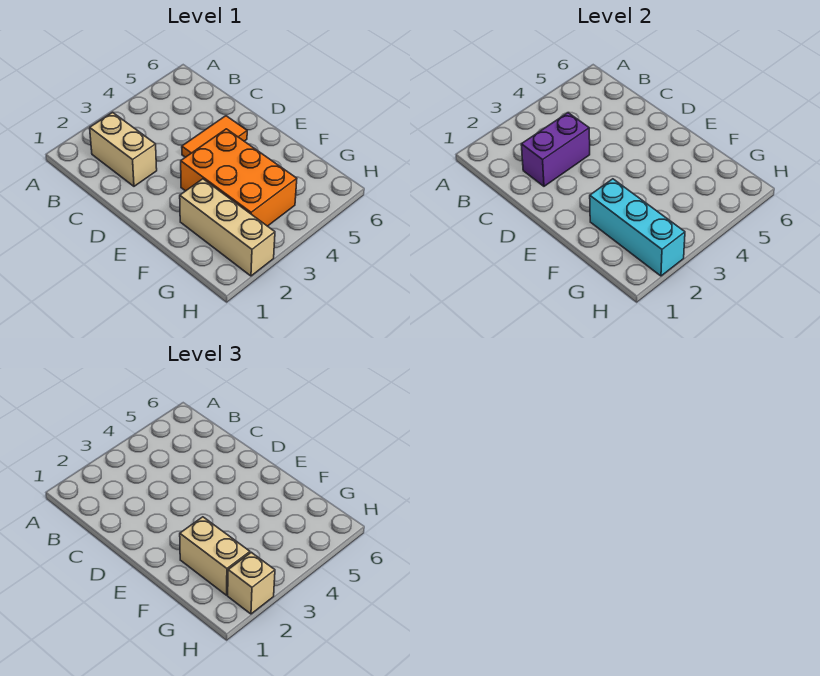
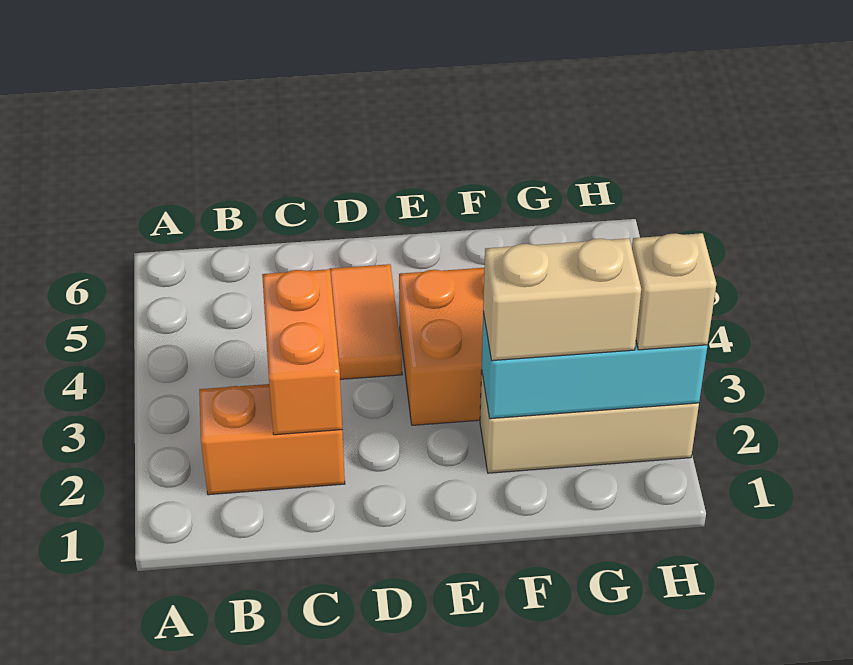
tan 1x2 brick [90,112,157,186] -> orange 1x2 brick [199,384,345,495]
purple 1x2 brick [521,113,590,186] -> orange 1x2 brick [262,269,342,435]

